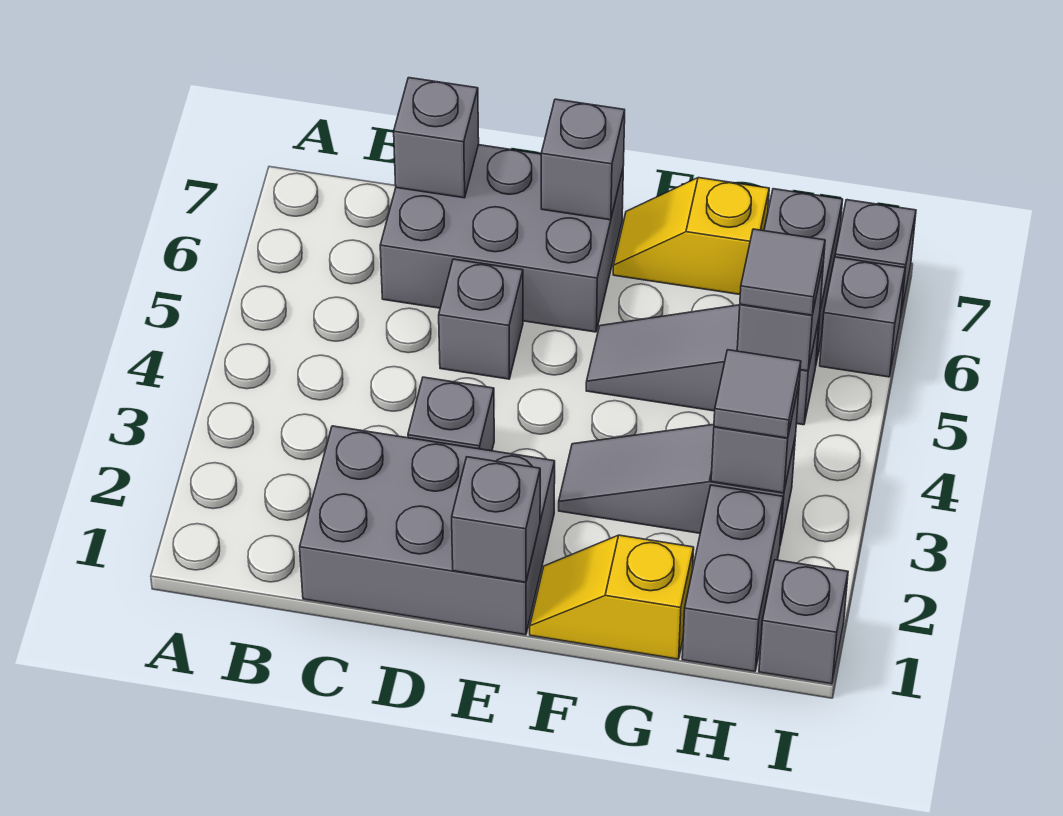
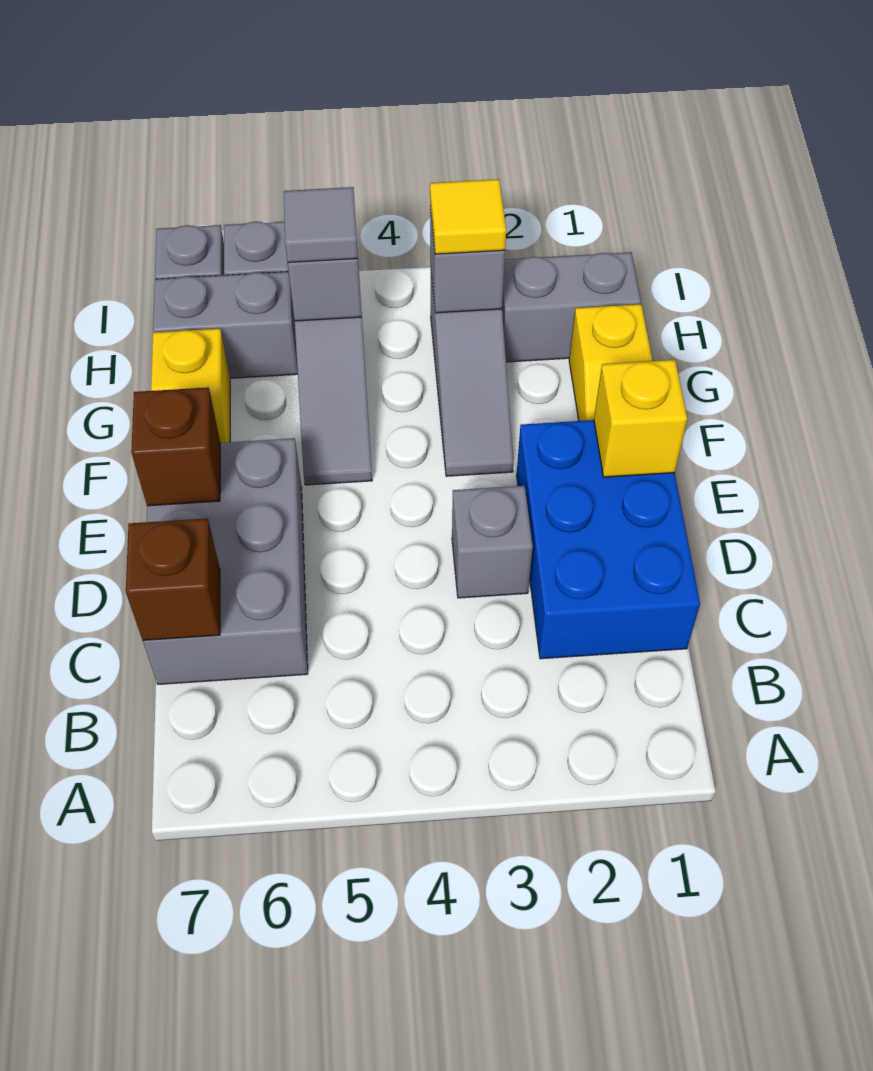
grey 2x3 brick [300,426,555,635] -> blue 2x3 brick [517,420,700,659]
grey 1x1 brick [394,78,479,198] -> brown 1x1 brick [126,518,220,640]
grey 1x1 brick [439,259,523,379] -> none
grey 1x1 brick [452,457,540,582] -> yellow 1x1 brick [594,360,687,477]
grey 1x1 brick [541,99,625,220] -> brown 1x1 brick [131,387,220,506]
grey 1x1 tile [714,350,801,438] -> yellow 1x1 tile [430,179,506,254]
grey 1x1 brick [759,560,848,684] -> none

